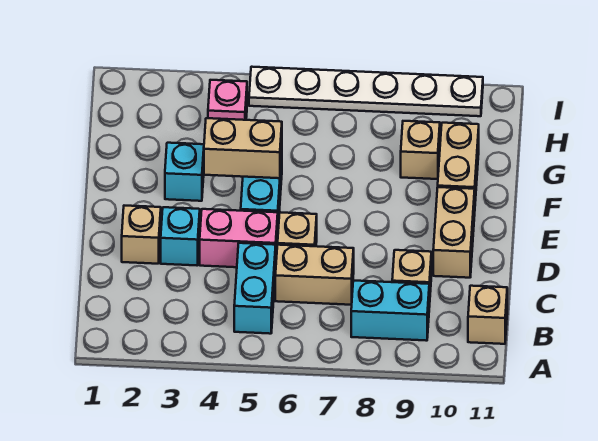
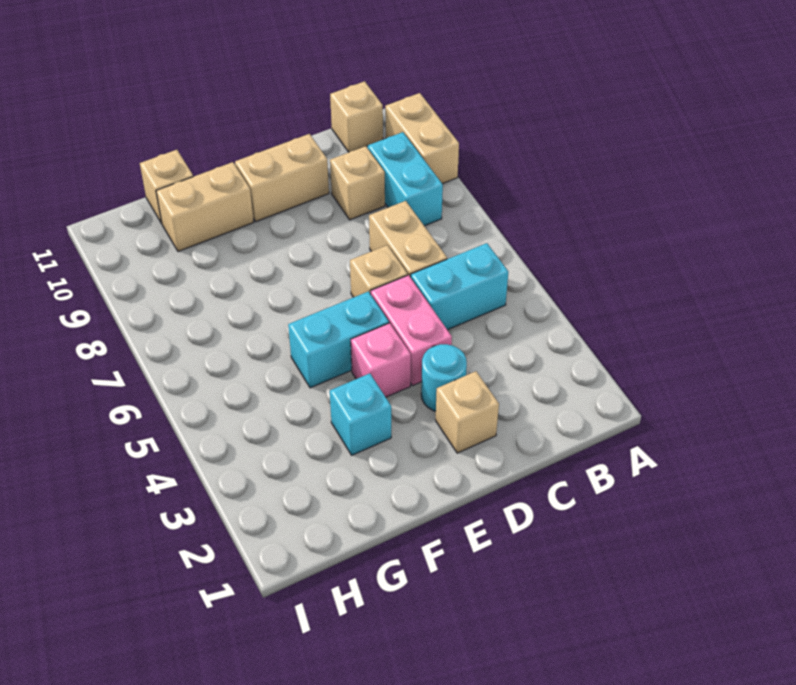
cyan 1x1 brick [161,207,200,265] -> cyan 1x1 round brick [421,344,467,411]
tan 1x2 brick [204,118,282,178] -> tan 1x2 brick moved to [385,93,459,184]
tan 1x1 brick [401,121,440,179] -> tan 1x1 brick moved to [140,150,193,224]
pink 1x1 brick [208,80,247,120] -> pink 1x1 brick moved to [351,323,411,397]
white 1x6 plate [249,67,483,116] -> none

